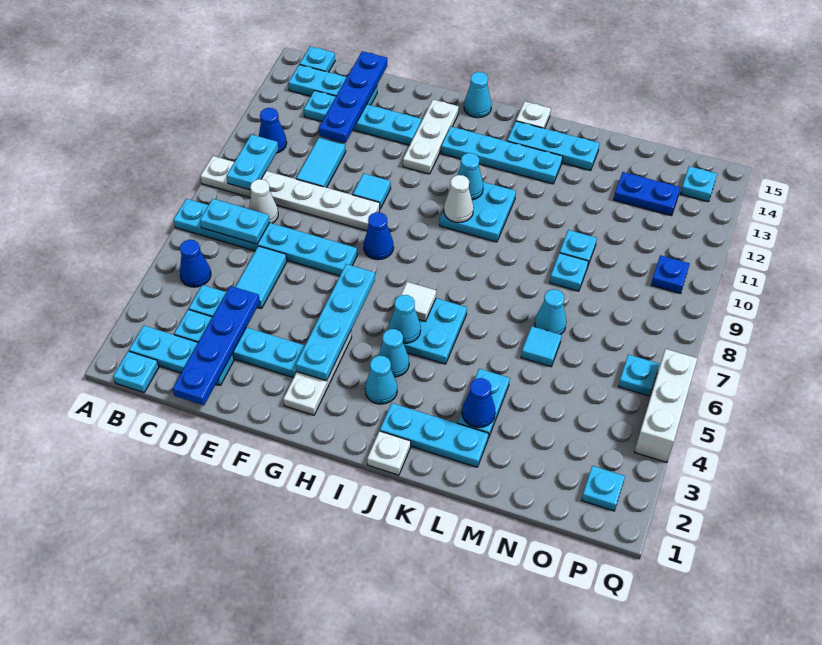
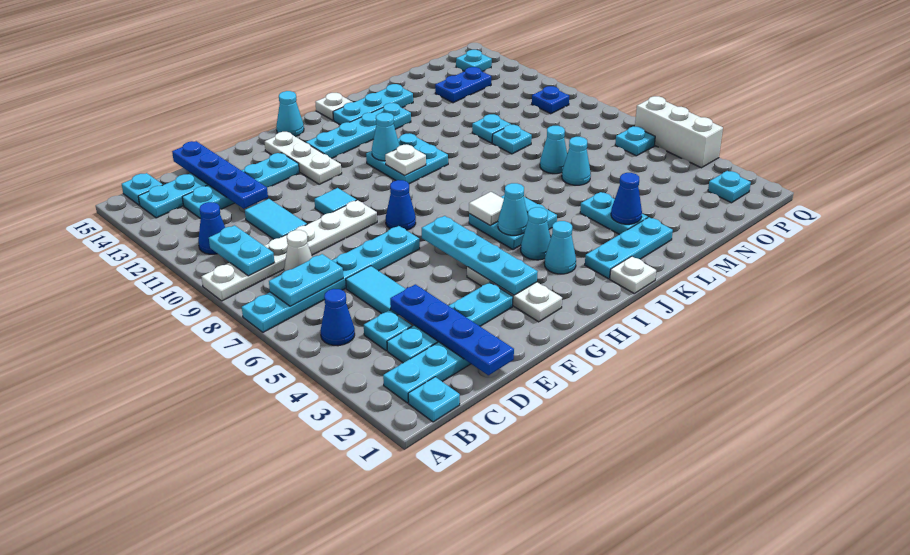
white 1x1 cone [444,175,474,223] -> white 1x1 plate [385,145,426,176]
cyan 1x1 tile [521,326,562,367] -> cyan 1x1 cone [562,137,591,185]

